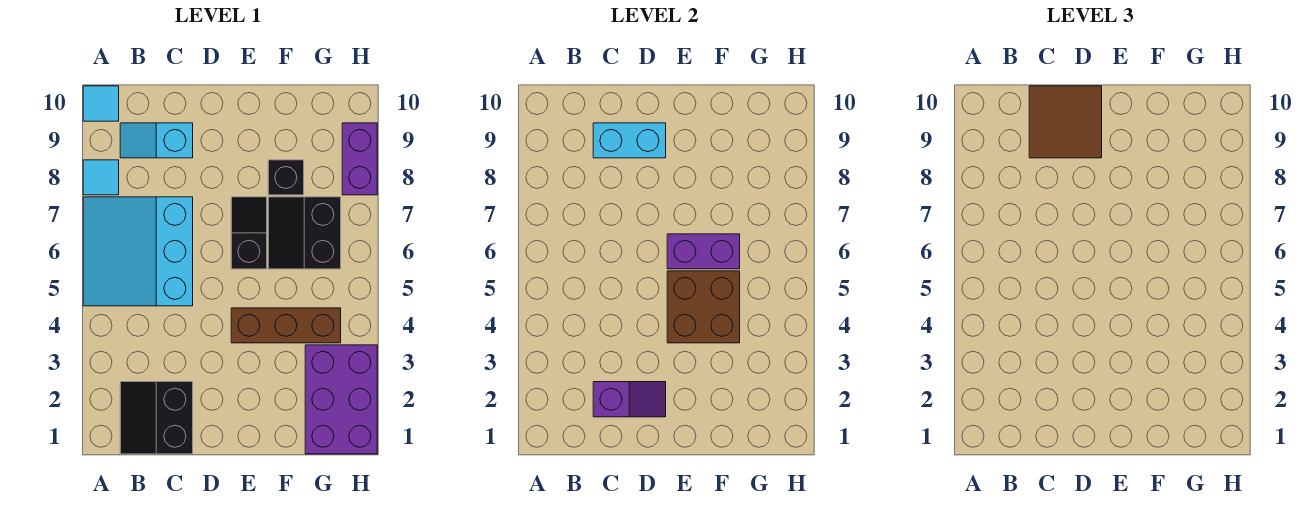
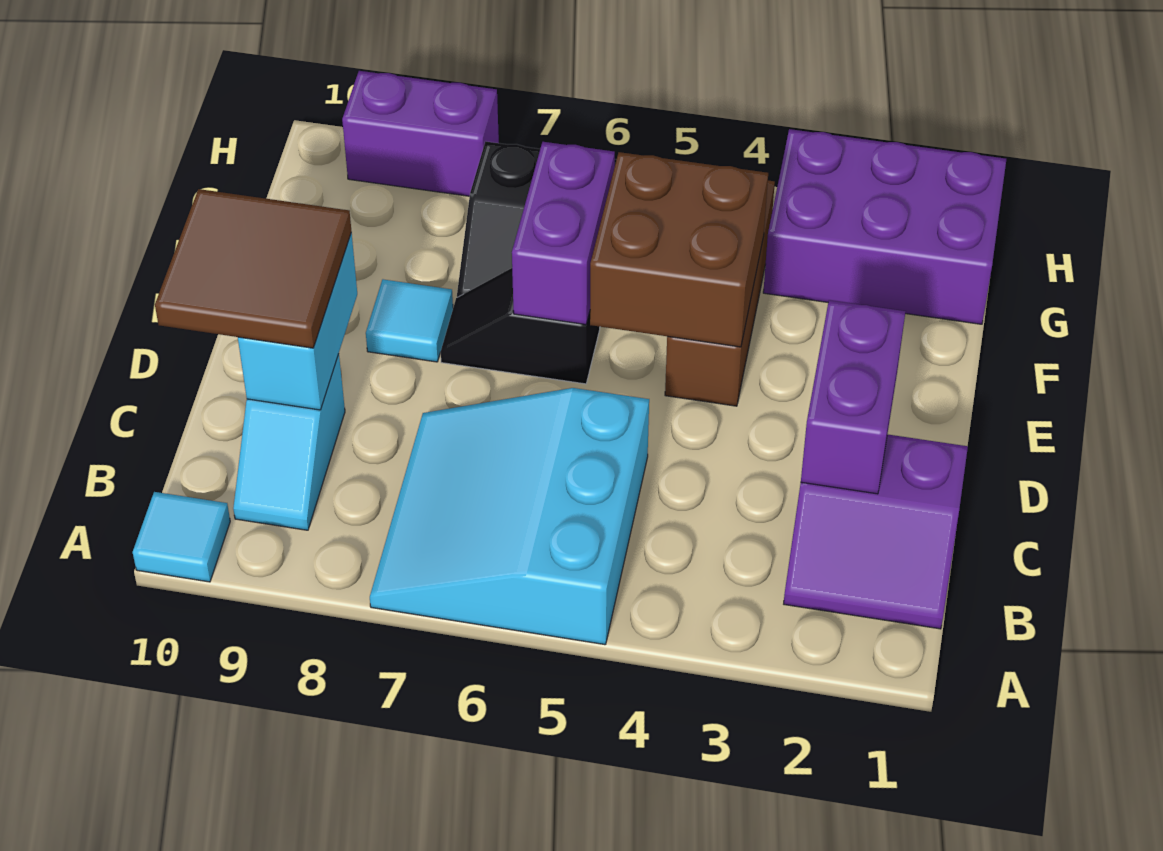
cyan 3x3 slope [83,197,193,306] -> cyan 3x3 slope turned to [370,388,649,645]
cyan 1x1 tile [83,160,119,195] -> cyan 1x1 tile moved to [366,279,453,362]
black 2x2 slope [120,382,193,454] -> purple 2x2 slope [784,434,968,629]
purple 1x2 slope [593,382,666,417] -> purple 1x2 brick [801,300,906,494]
black 1x1 brick [268,160,304,195] -> none

